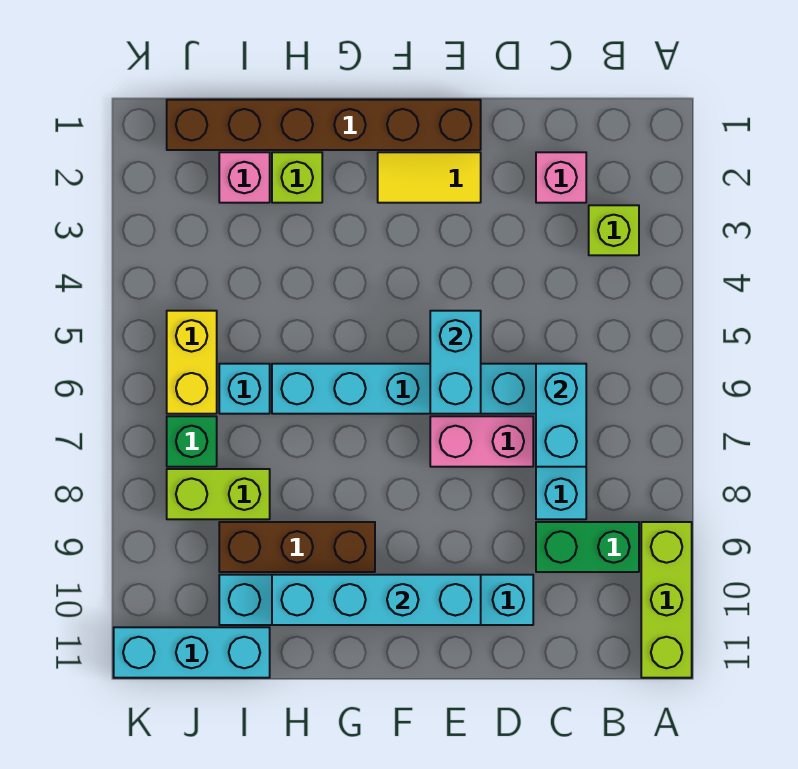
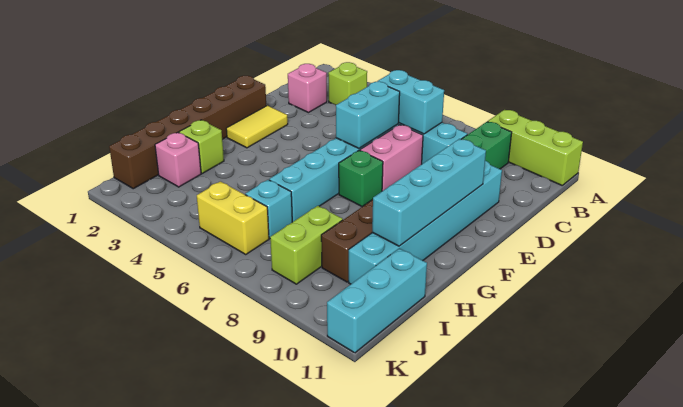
cyan 1x2 brick [430,311,481,414] -> cyan 1x2 brick turned to [336,82,400,148]
green 1x1 brick [167,416,217,467] -> green 1x1 brick moved to [339,150,383,207]

